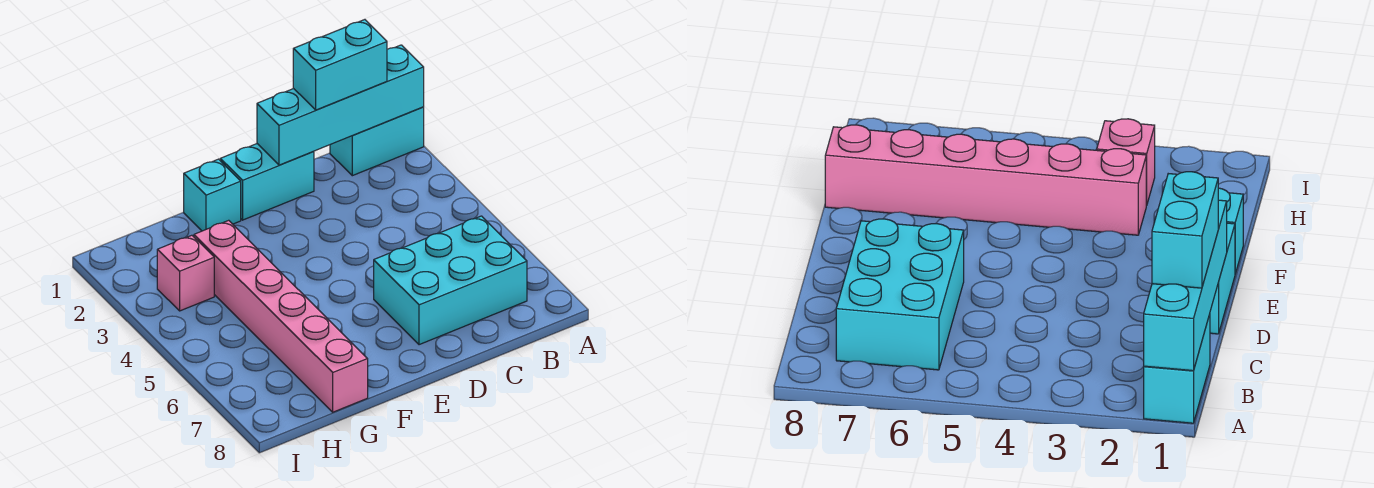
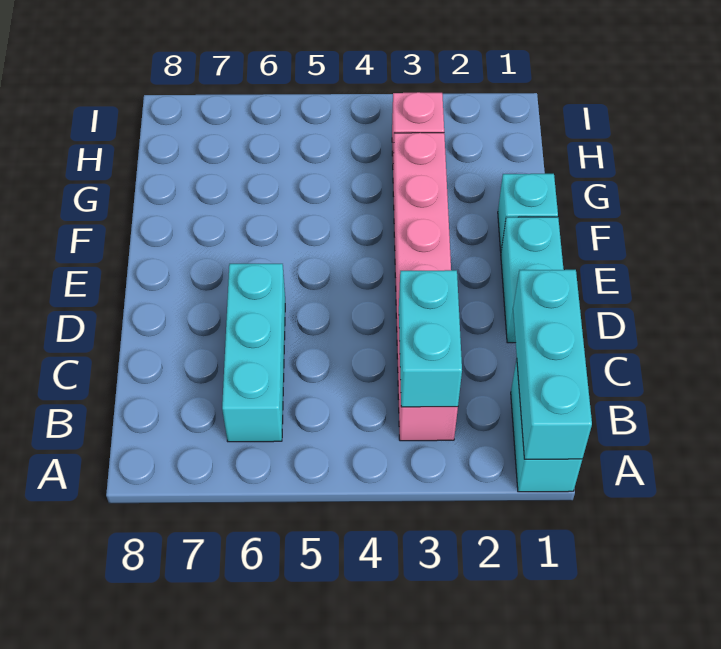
cyan 1x4 brick [257,45,424,165] -> cyan 1x3 brick [513,270,592,459]
cyan 1x2 brick [293,20,387,110] -> cyan 1x2 brick moved to [399,270,462,407]
cyan 2x3 brick [374,216,527,345] -> cyan 1x3 brick [222,264,285,442]
pink 1x6 brick [194,220,368,412] -> pink 1x6 brick turned to [393,133,458,441]

